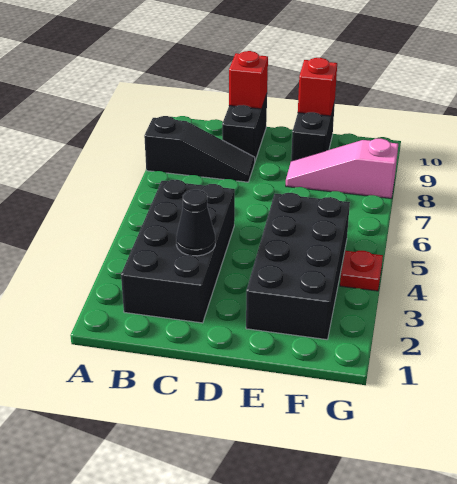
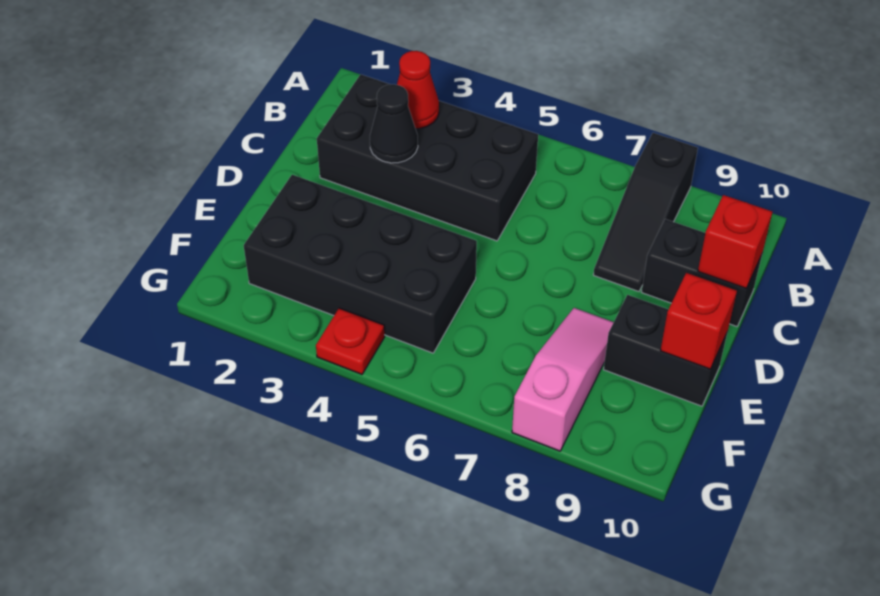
none -> red 1x1 cone [397,51,439,129]

